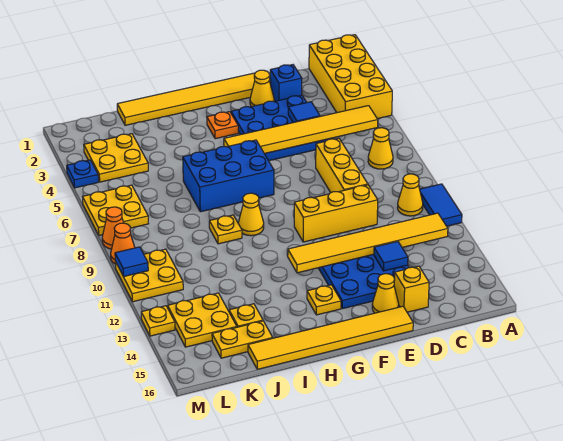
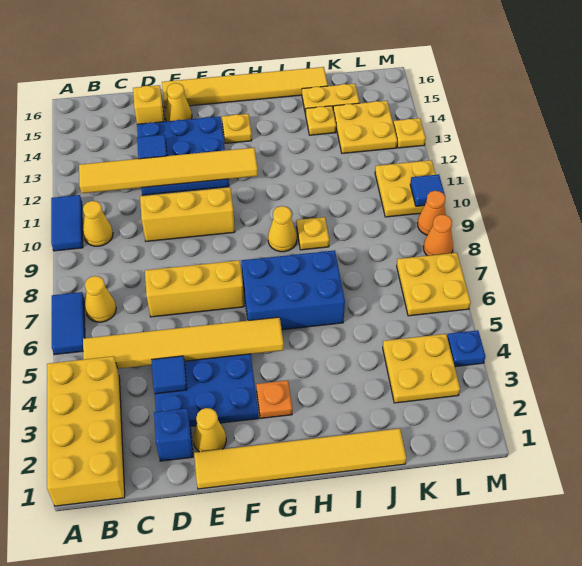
none -> blue 1x2 tile [52,292,85,355]
yellow 1x3 brick [316,138,368,193] -> yellow 1x3 brick turned to [145,260,244,317]

